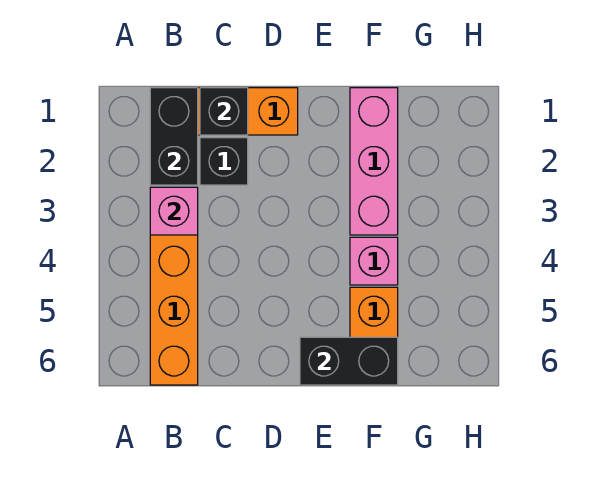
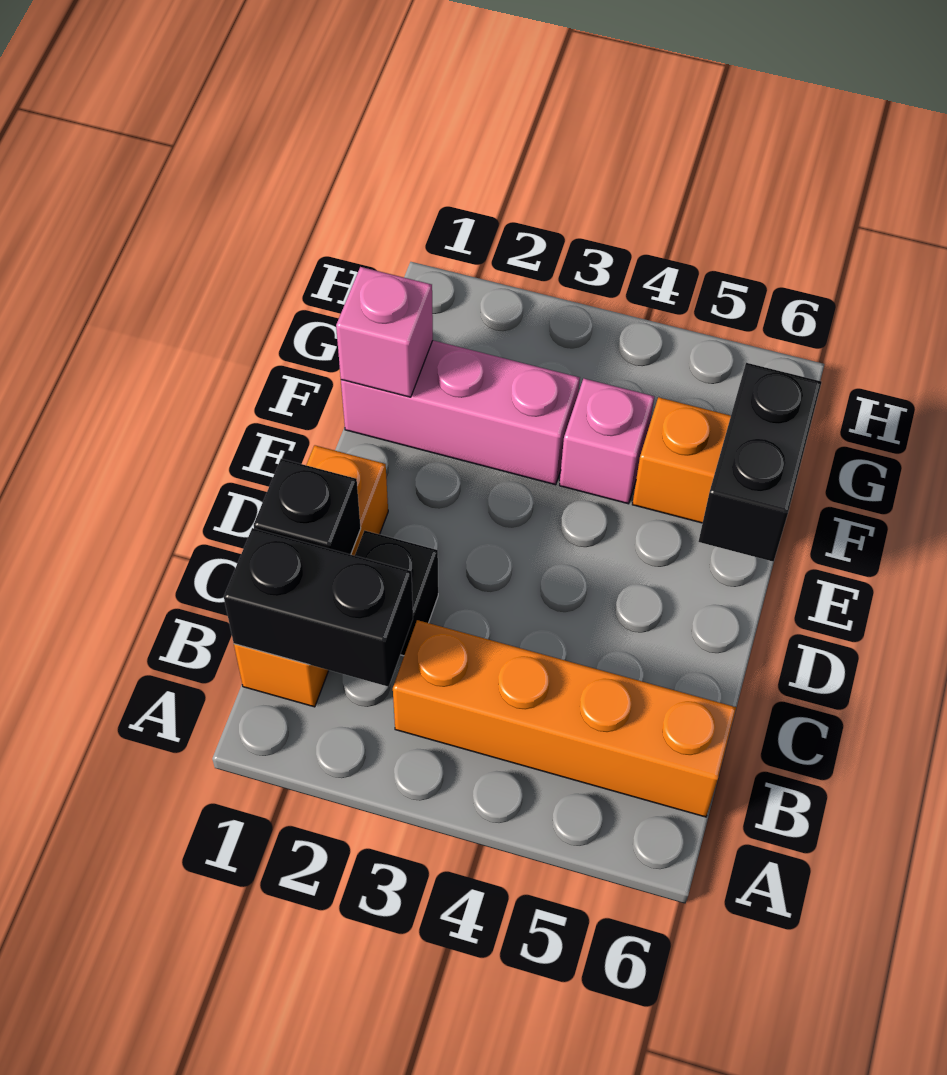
pink 1x1 brick [150,187,198,235] -> pink 1x1 brick moved to [336,267,433,397]

